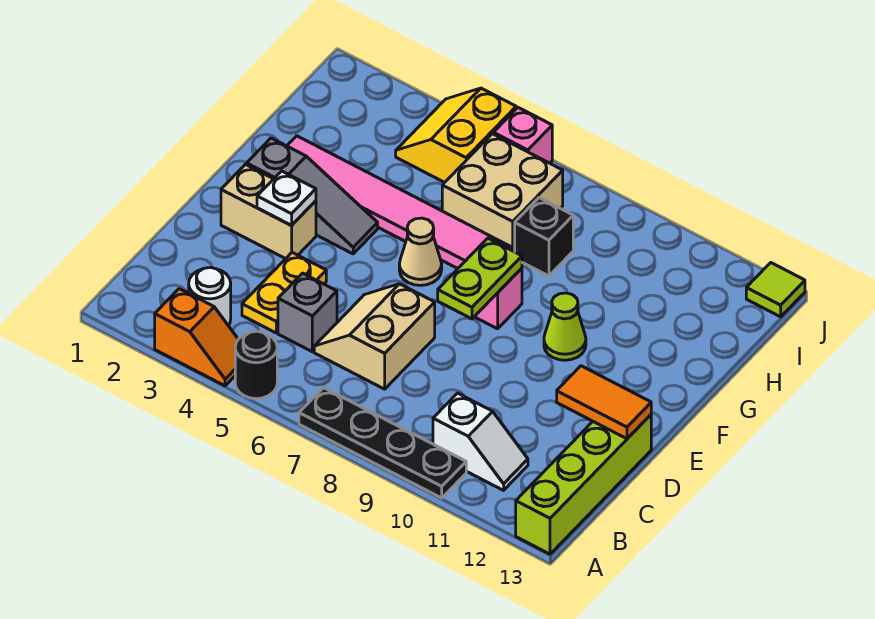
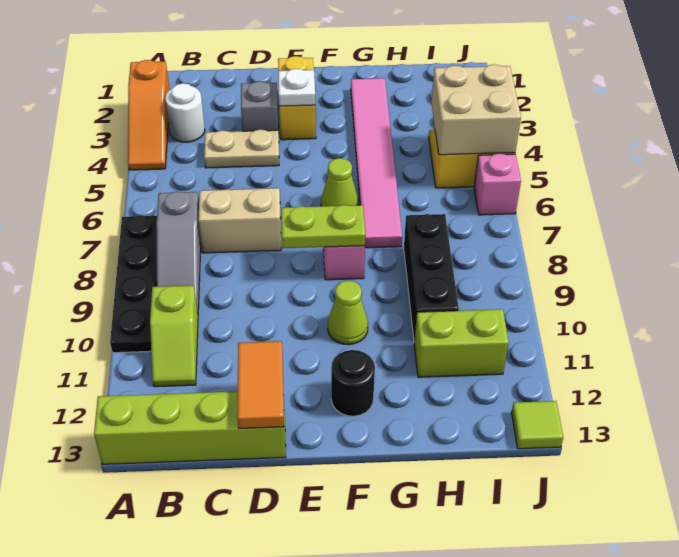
orange 1x2 slope [155,289,238,386] -> orange 1x3 slope [128,60,170,170]
black 1x1 round brick [235,331,277,399] -> black 1x1 round brick moved to [331,350,375,416]
white 1x2 slope [433,393,528,490] -> lime 1x2 slope [150,286,198,387]
yellow 1x2 plate [242,252,326,333] -> tan 1x2 plate [204,129,279,168]
grey 1x1 brick [278,273,337,352] -> grey 1x1 brick moved to [241,81,279,133]
tan 1x2 brick [221,164,316,259] -> yellow 1x2 brick [278,56,316,140]
grey 1x3 slope [247,138,378,254] -> grey 1x3 slope moved to [157,192,201,312]
tan 1x1 cone [399,218,442,285] -> lime 1x1 cone [321,158,358,206]
tan 2x2 brick [442,134,563,252] -> tan 2x2 brick moved to [431,64,521,155]
black 1x1 brick [515,198,573,276] -> black 1x3 brick [404,214,459,341]
none -> lime 1x2 brick [414,309,509,377]

